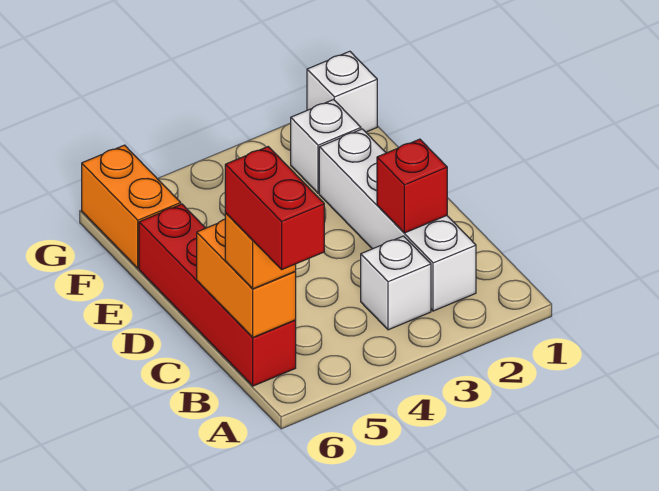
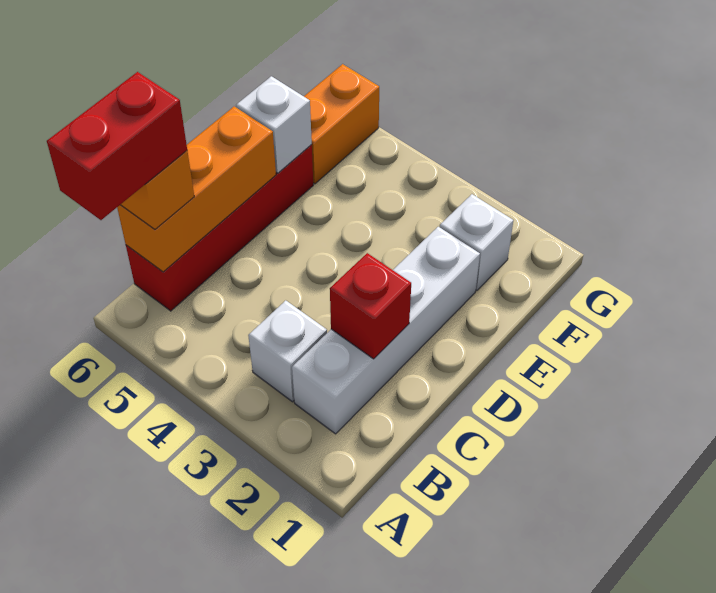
orange 1x2 brick [197,219,296,337] -> orange 1x3 brick [117,107,276,272]
white 1x1 brick [307,51,377,132] -> white 1x1 brick moved to [236,76,312,173]

